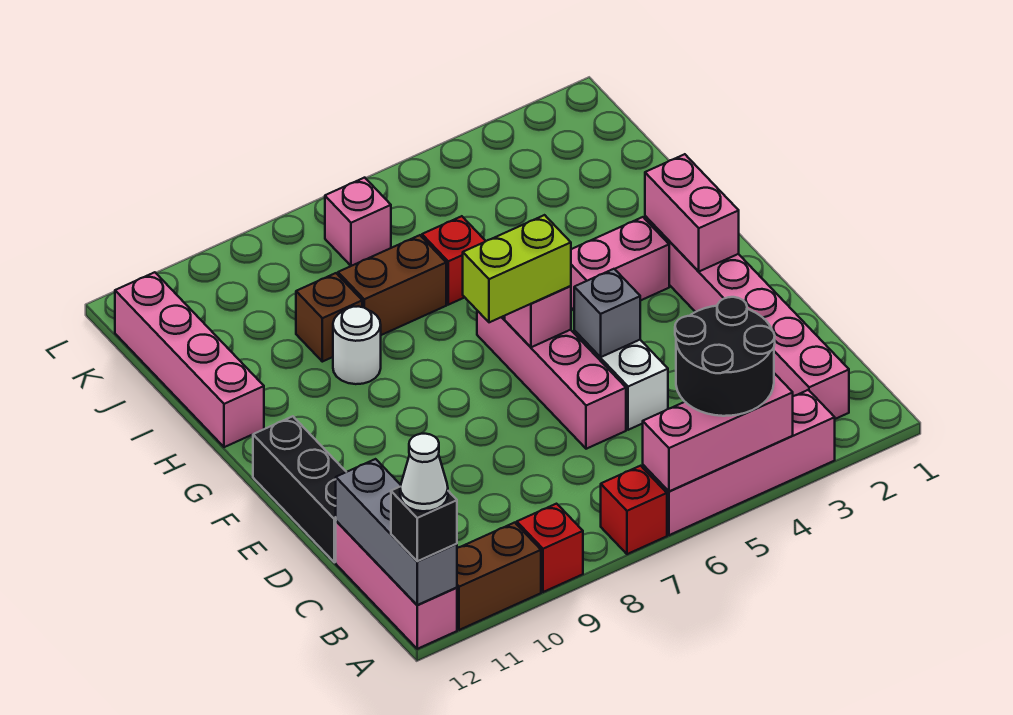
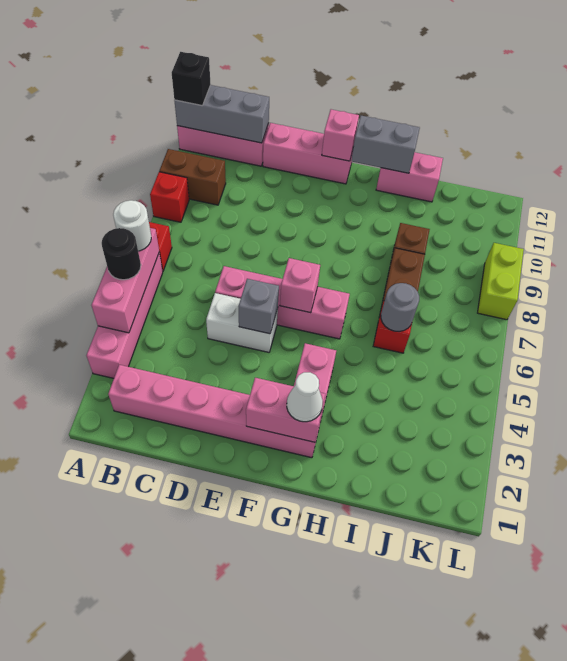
black 2x2 round brick [675,297,775,416] -> black 1x1 round brick [102,228,141,280]
brown 1x2 brick [457,523,541,630] -> brown 1x2 brick turned to [159,149,226,205]
white 1x1 cone [400,434,448,511] -> white 1x1 cone moved to [287,372,323,422]
black 1x3 brick [253,416,346,562] -> pink 1x3 brick [263,123,353,184]
lime 1x2 brick [463,215,571,322] -> lime 1x2 brick moved to [478,243,524,320]
none -> grey 1x2 brick [351,116,420,173]
white 1x1 round brick [333,306,381,384] -> white 1x1 round brick moved to [113,200,151,251]
pink 1x4 brick [115,272,264,447] -> pink 1x2 brick [376,152,443,202]
none -> grey 1x1 round brick [381,283,419,331]
pink 1x1 brick [325,178,391,266] -> pink 1x1 brick moved to [322,109,359,161]

